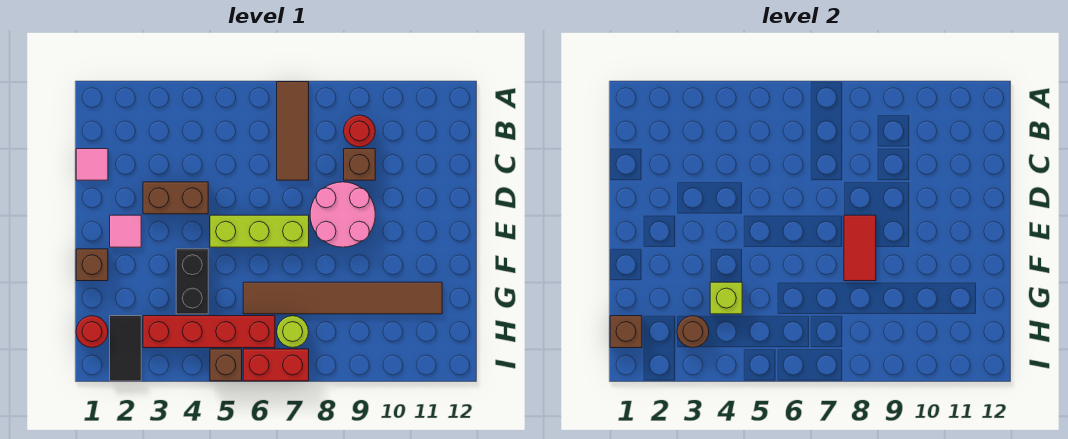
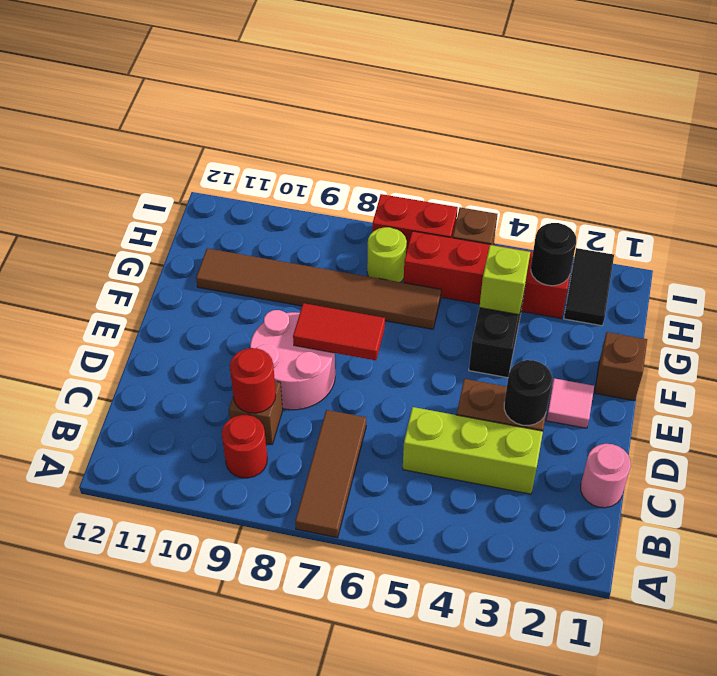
pink 1x1 tile [76,149,108,180] -> pink 1x1 round brick [581,444,631,508]
none -> black 1x1 round brick [504,360,552,425]
lime 1x3 brick [210,215,309,247] -> lime 1x3 brick moved to [403,407,543,494]
red 1x2 tile [844,215,876,281] -> red 1x2 tile turned to [293,303,385,360]
red 1x1 round brick [76,316,108,347] -> red 1x1 round brick moved to [230,348,276,413]
brown 1x1 brick [610,316,642,348] -> none
brown 1x1 round brick [677,316,709,347] -> black 1x1 round brick [531,223,576,286]

